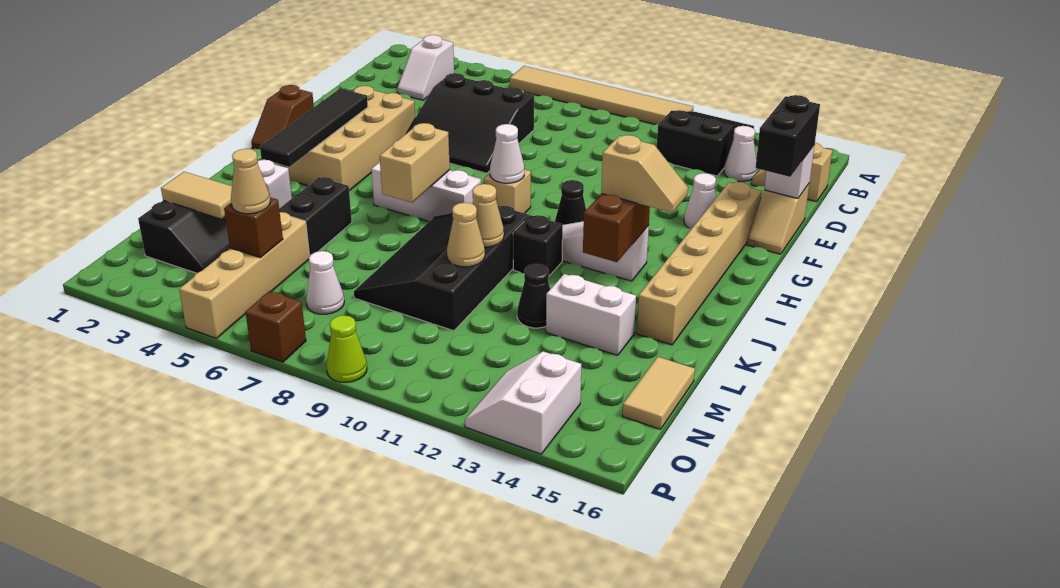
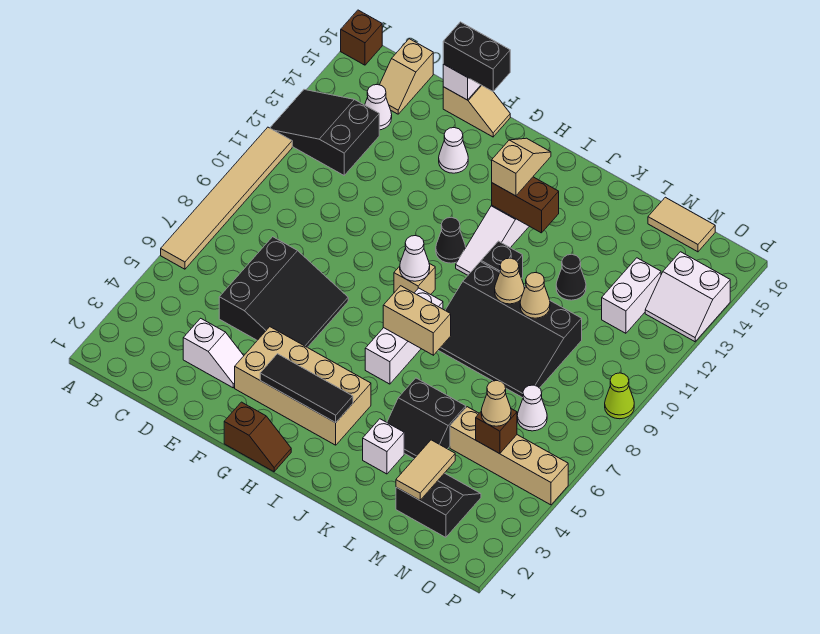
white 1x2 slope [398,35,454,100] -> white 1x2 slope moved to [183,318,244,388]
tan 1x6 brick [637,182,762,345] -> none
black 1x4 tile [260,88,368,167] -> black 1x3 tile [260,354,353,423]
white 1x2 brick [546,274,636,355] -> white 1x2 brick moved to [602,258,661,333]
brown 1x1 brick [245,291,306,362] -> brown 1x1 brick moved to [341,10,382,65]

